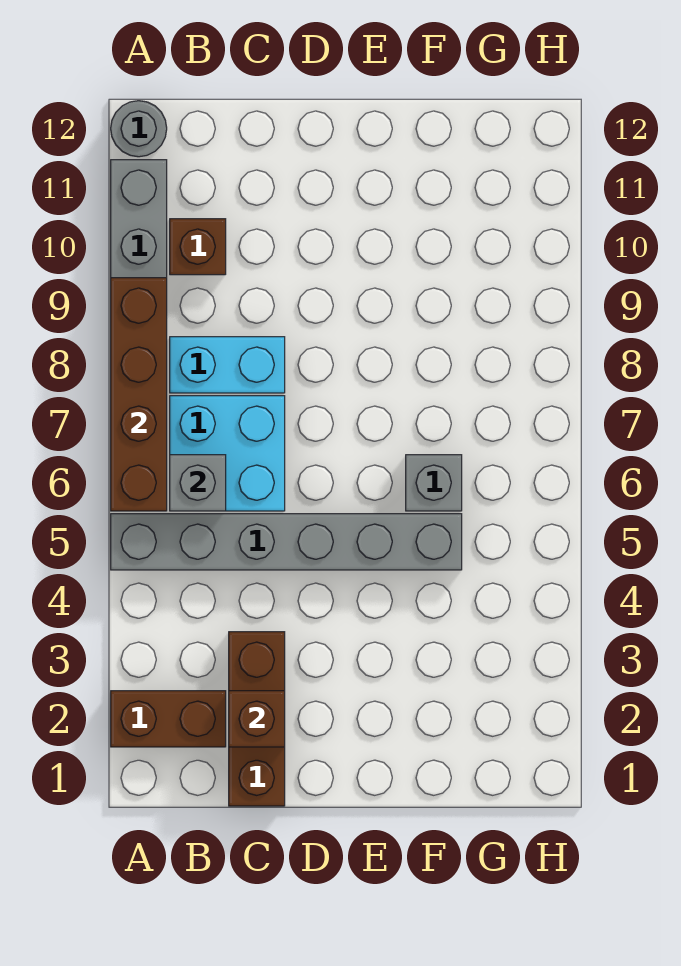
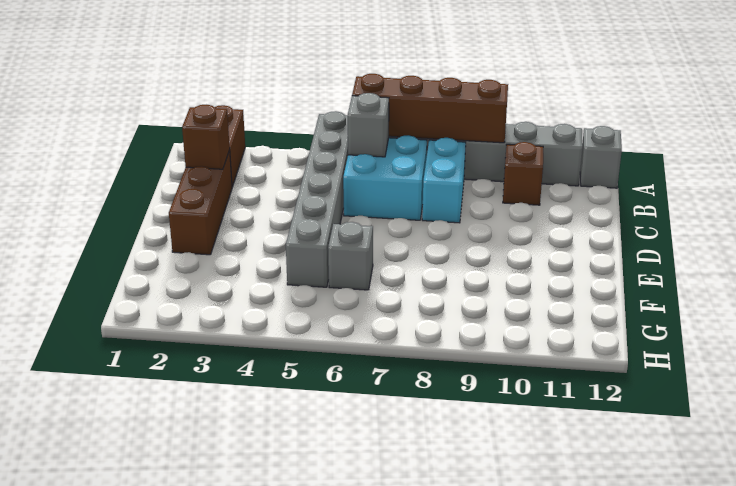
grey 1x1 round brick [111,101,167,157] -> grey 1x1 brick [580,126,622,188]
brown 1x3 brick [229,632,285,806] -> brown 1x3 brick turned to [169,151,232,255]

